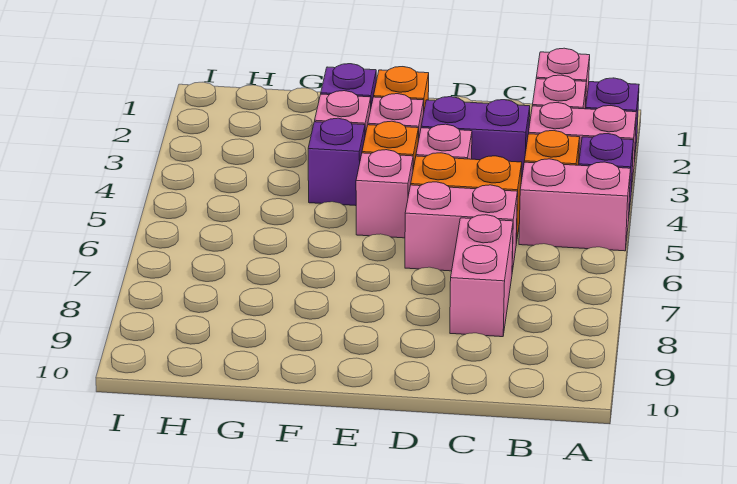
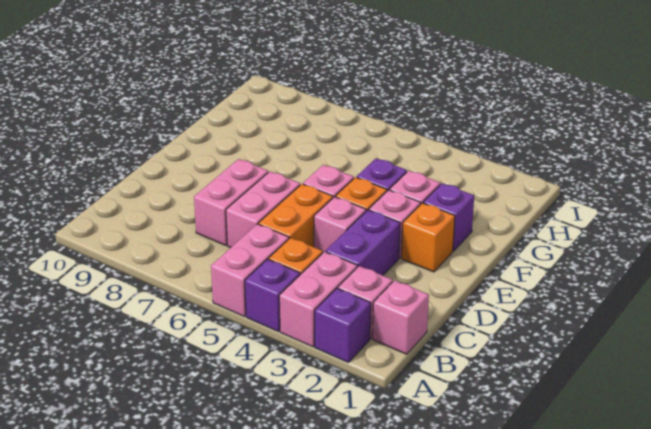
pink 1x2 brick [450,215,513,337] -> pink 1x2 brick turned to [194,159,268,245]

